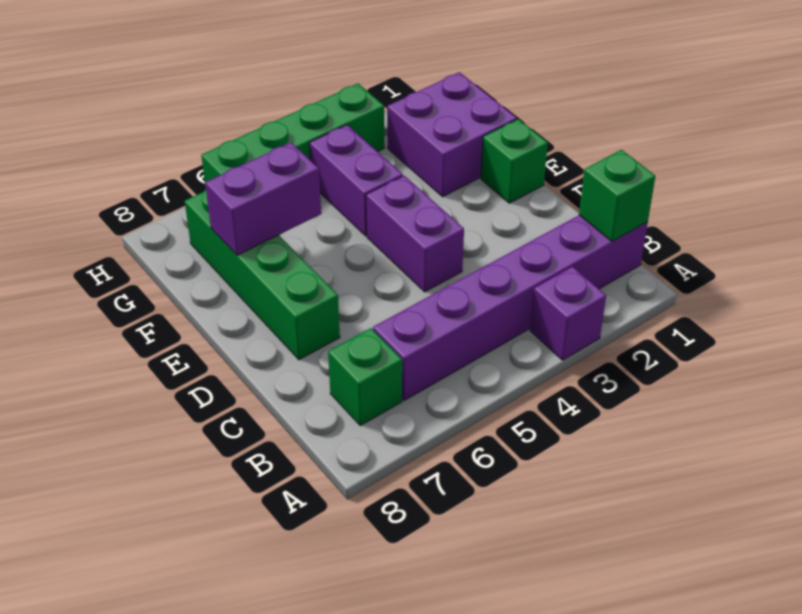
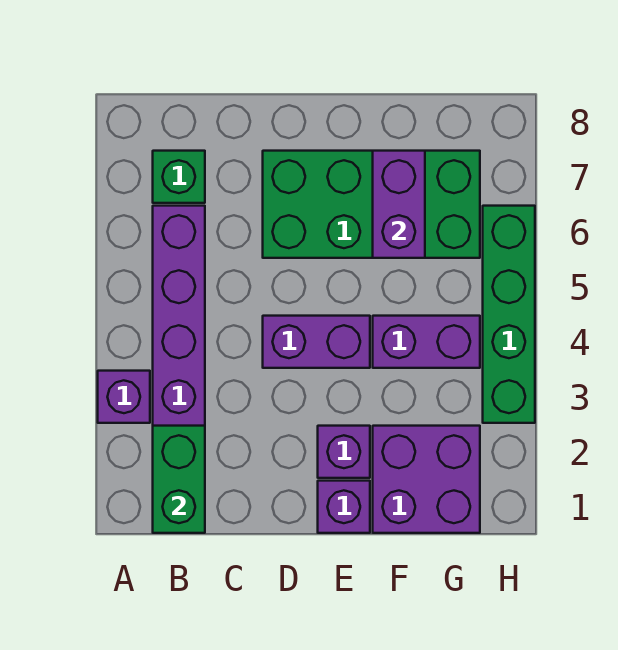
green 1x1 brick [579,150,655,241] -> green 1x2 brick [153,426,205,533]
green 1x4 brick [185,190,340,360] -> green 2x4 brick [263,151,480,258]
green 1x1 brick [481,119,548,203] -> purple 1x1 brick [318,481,370,533]
none -> purple 1x1 brick [318,426,370,478]

